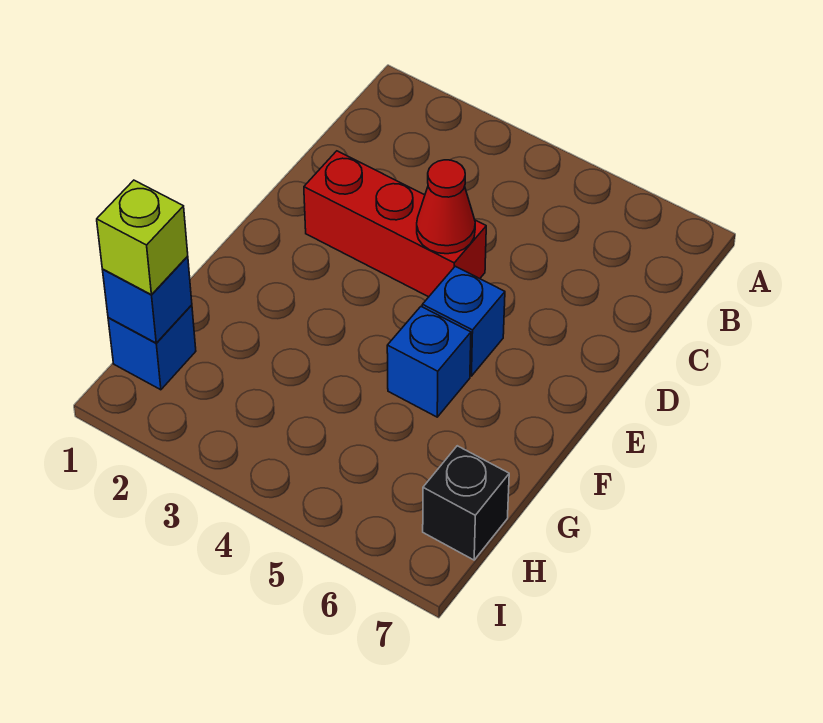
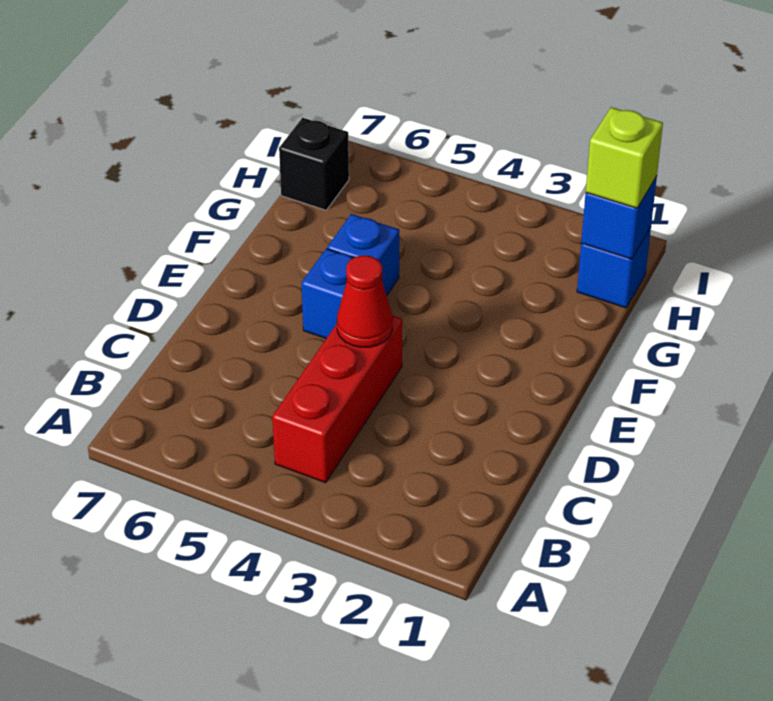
red 1x3 brick [304,151,486,297] -> red 1x3 brick turned to [272,315,402,483]

